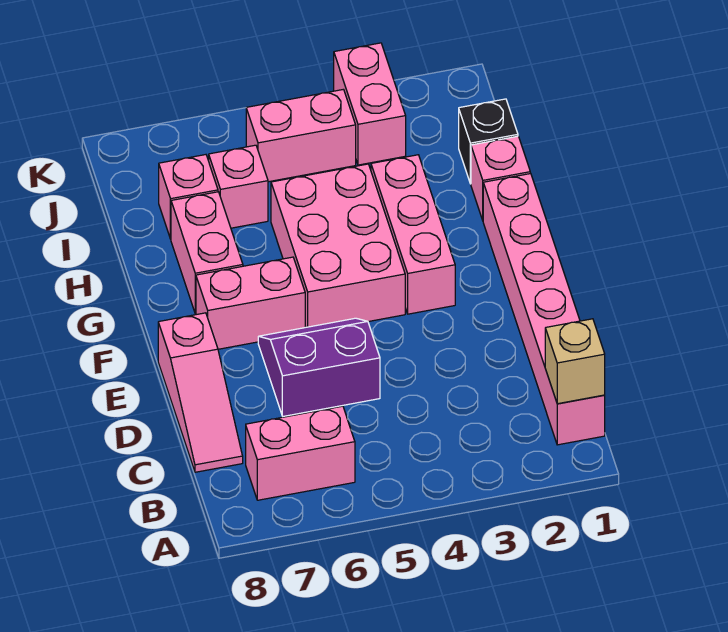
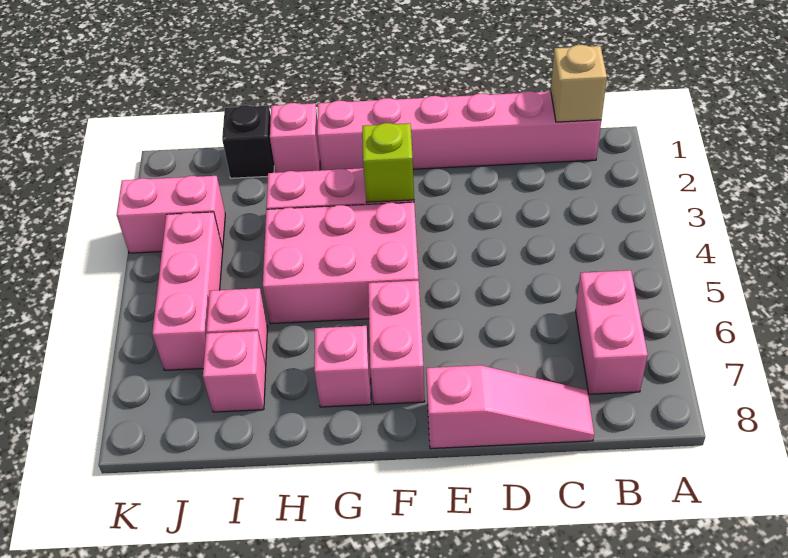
purple 2x2 slope [258,318,380,416] -> none
none -> lime 1x1 brick [362,123,414,202]
pink 1x2 brick [171,192,243,314] -> pink 1x1 brick [314,326,371,407]
pink 1x2 brick [246,89,356,182] -> pink 1x3 brick [152,212,223,370]

